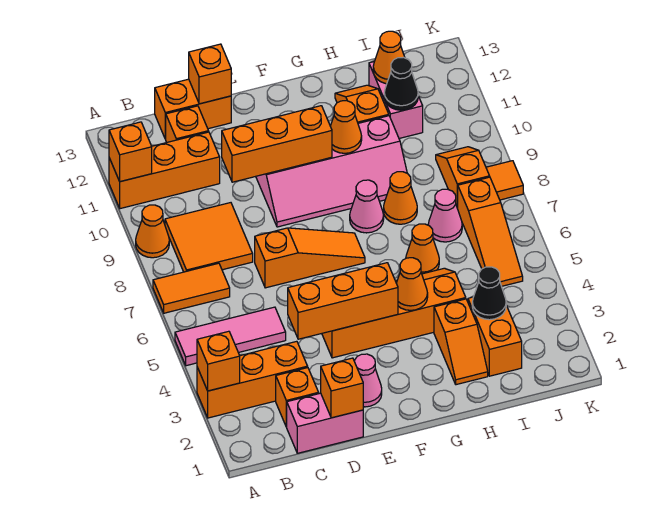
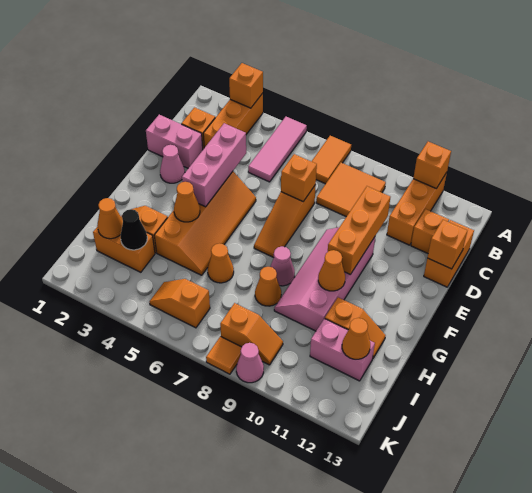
orange 1x1 cone [136,205,169,258] -> orange 1x1 cone moved to [97,198,123,239]
pink 1x2 brick [287,393,363,453] -> pink 1x2 brick turned to [146,115,203,168]
orange 1x1 brick [321,358,363,418] -> orange 1x1 brick moved to [281,154,317,201]
orange 1x3 brick [288,263,398,339] -> pink 1x3 brick [182,123,246,207]
pink 1x1 cone [428,189,462,242] -> pink 1x1 cone moved to [236,343,264,383]
black 1x1 cone [384,57,418,110] -> none
orange 1x3 slope [458,177,523,286] -> orange 1x2 slope [150,279,210,328]

